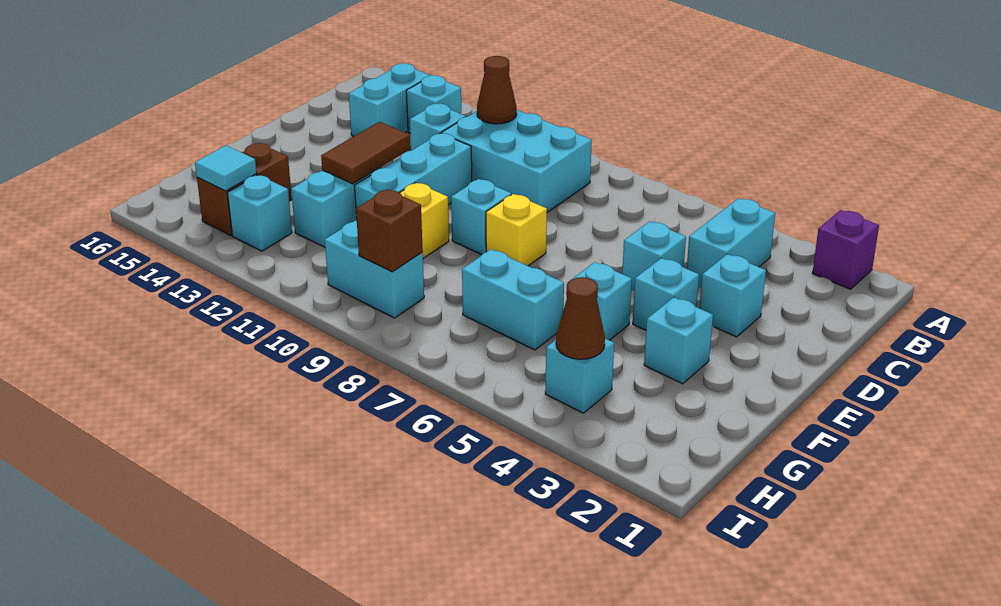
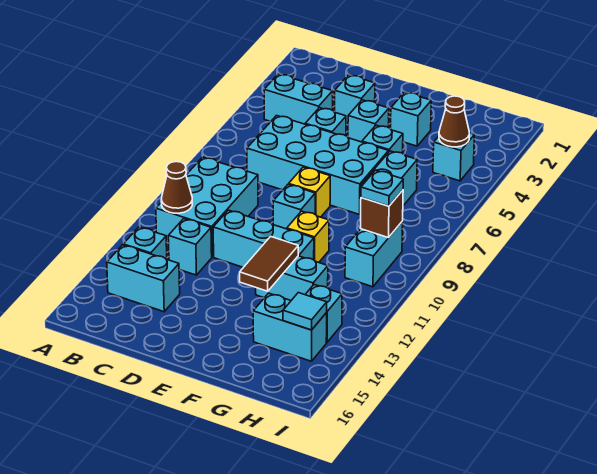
purple 1x1 brick [813,210,879,289] -> none
none -> cyan 2x4 brick [247,116,389,214]
brown 1x2 tile [321,122,411,184] -> brown 1x2 tile turned to [240,236,298,291]
brown 1x2 brick [197,143,292,236] -> cyan 1x2 brick [253,293,327,361]
none -> cyan 1x1 plate [361,170,403,206]

